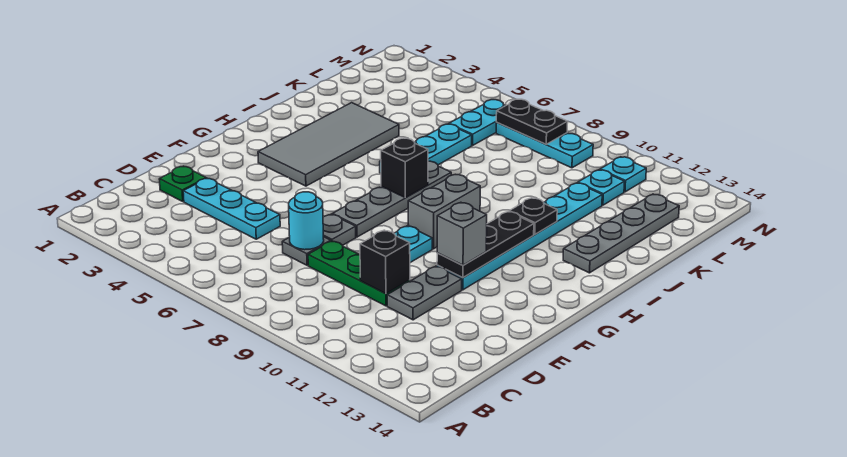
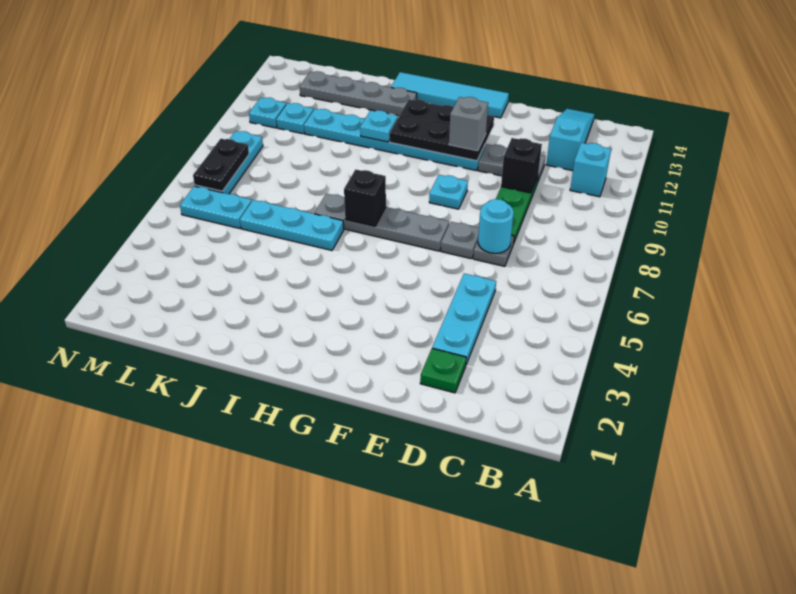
none -> cyan 1x1 brick [570,143,611,197]
none -> cyan 1x3 slope [546,109,595,171]
black 1x3 plate [437,211,534,278] -> black 2x3 plate [389,99,494,161]
none -> cyan 1x4 tile [391,72,509,118]
grey 2x4 tile [258,103,399,186] -> none
grey 1x2 brick [408,175,480,249] -> none
black 1x1 plate [509,198,557,234] -> cyan 1x1 plate [360,110,398,142]

